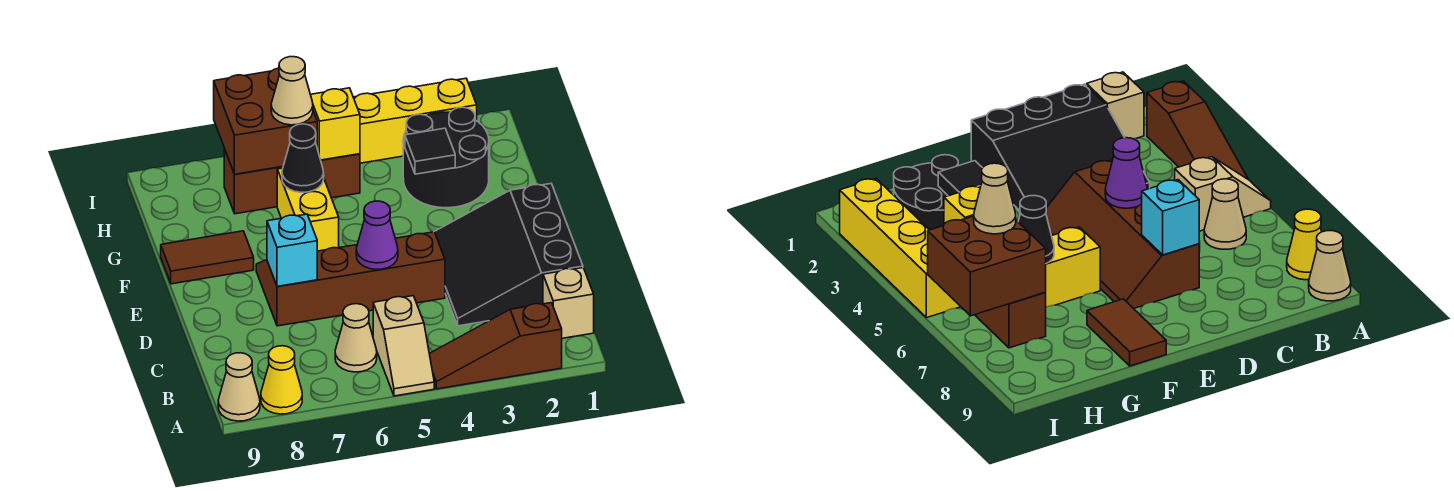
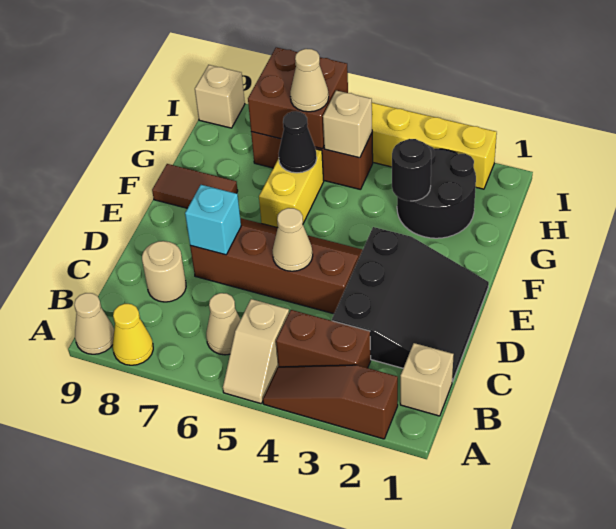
none -> brown 1x2 brick [276,310,371,368]
black 3x3 slope [434,184,583,326] -> black 3x3 slope turned to [332,227,489,382]
none -> tan 1x1 round brick [142,241,186,302]
purple 1x1 cone [356,201,398,270] -> tan 1x1 cone [273,208,313,271]
black 1x1 tile [405,128,455,174] -> black 1x1 round brick [392,139,431,201]
yellow 1x1 brick [311,88,360,160] -> tan 1x1 brick [323,90,372,158]
none -> tan 1x1 brick [195,65,245,128]

